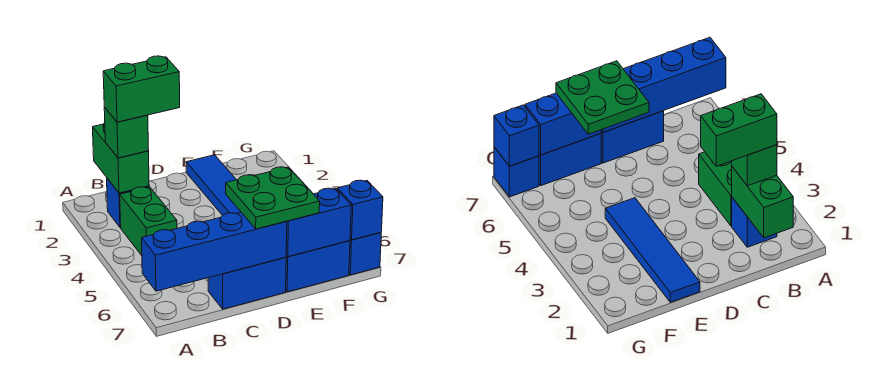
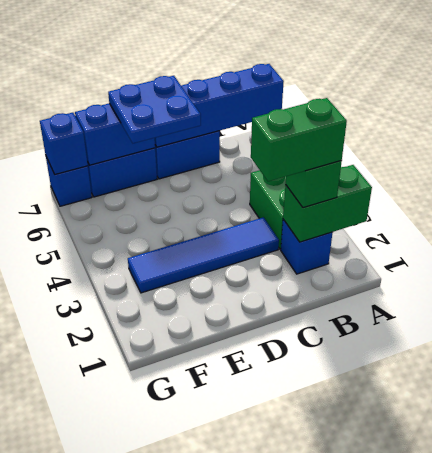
green 1x2 brick [93,123,149,193] -> green 1x2 brick turned to [283,165,372,242]
green 2x2 plate [226,167,320,229] -> blue 2x2 plate [108,76,201,143]
blue 1x4 tile [186,155,241,215] -> blue 1x4 tile turned to [128,217,279,293]

